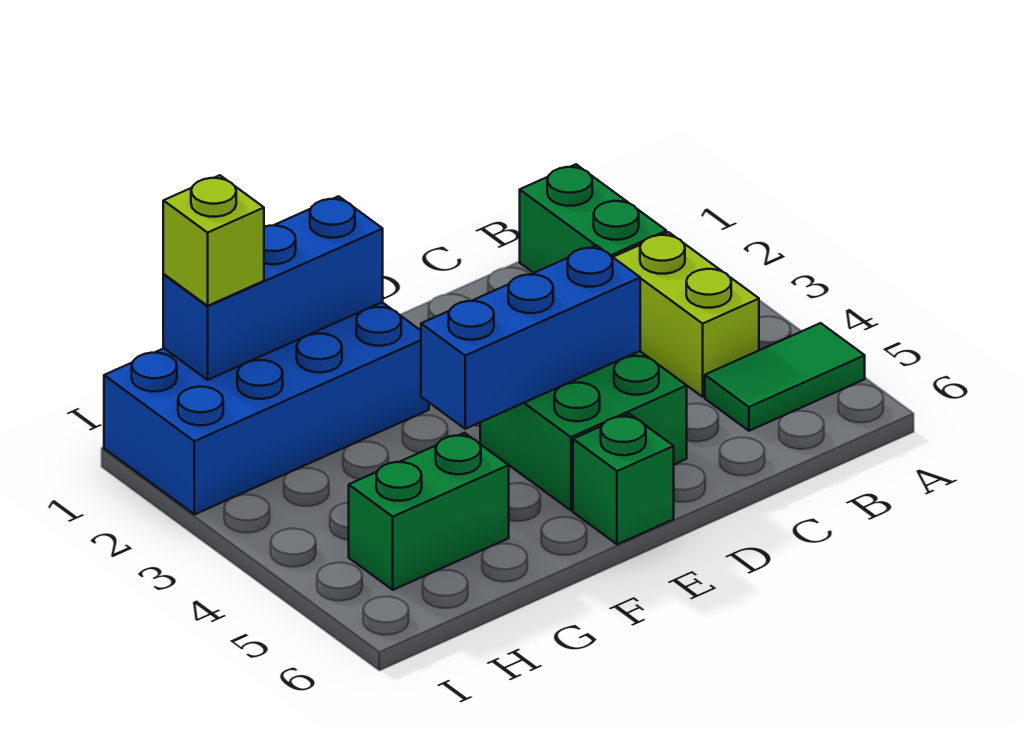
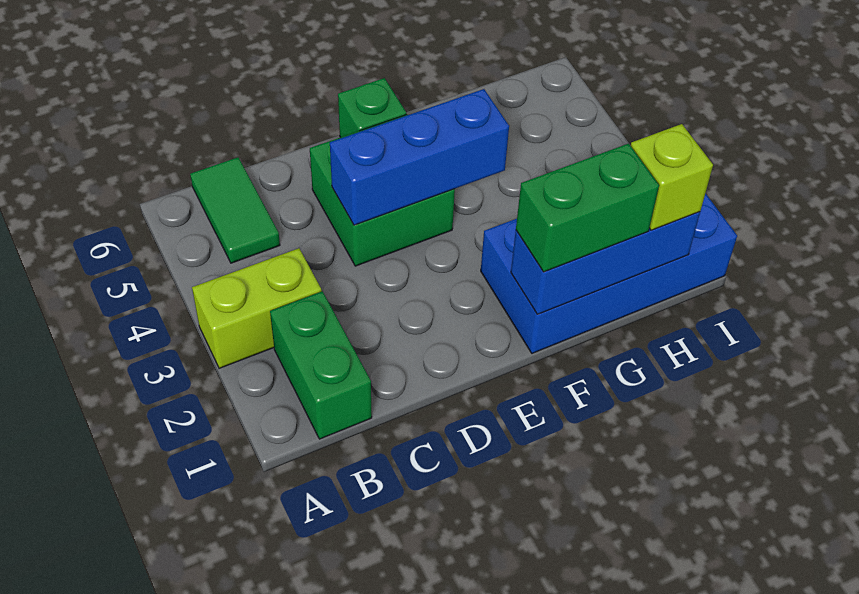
green 1x2 tile [705,323,865,431] -> green 1x2 tile turned to [190,157,280,263]
lime 1x2 brick [613,232,759,397] -> lime 1x2 brick turned to [192,248,322,368]
green 1x2 brick [349,433,509,590] -> green 1x2 brick moved to [516,144,659,272]

